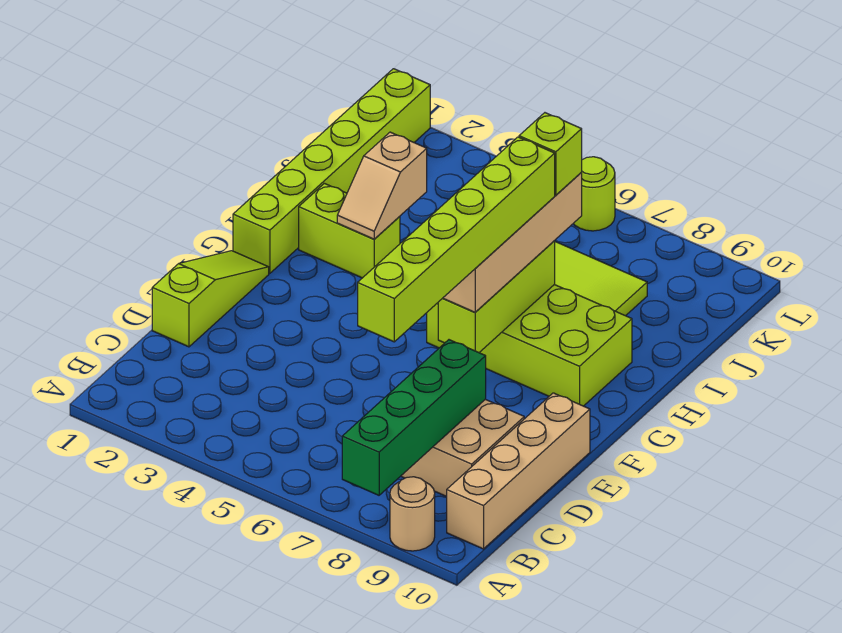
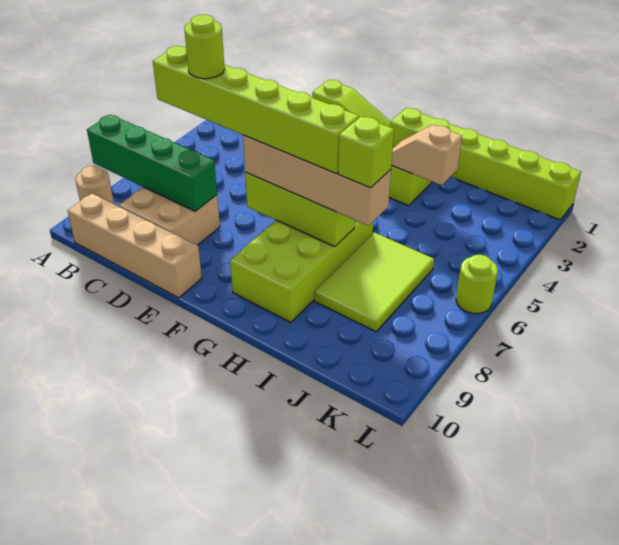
none -> lime 1x1 round brick [184,15,225,79]

